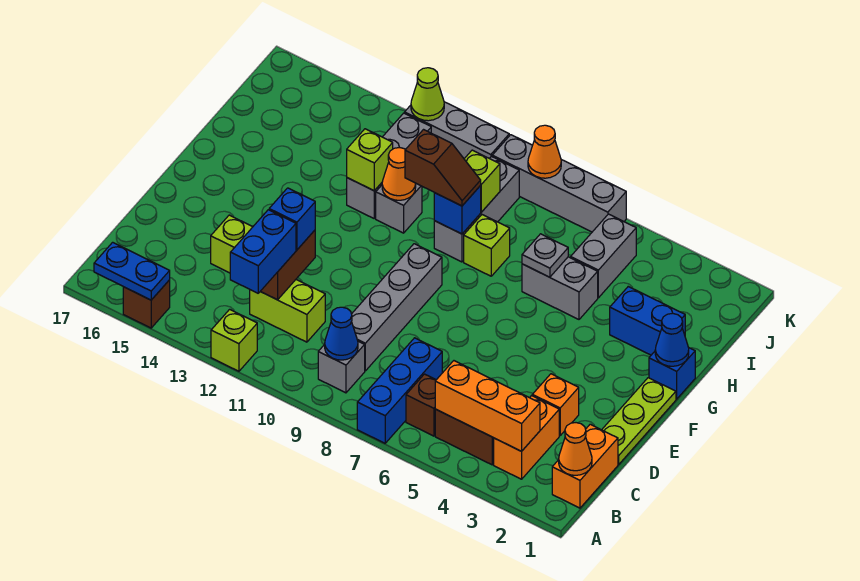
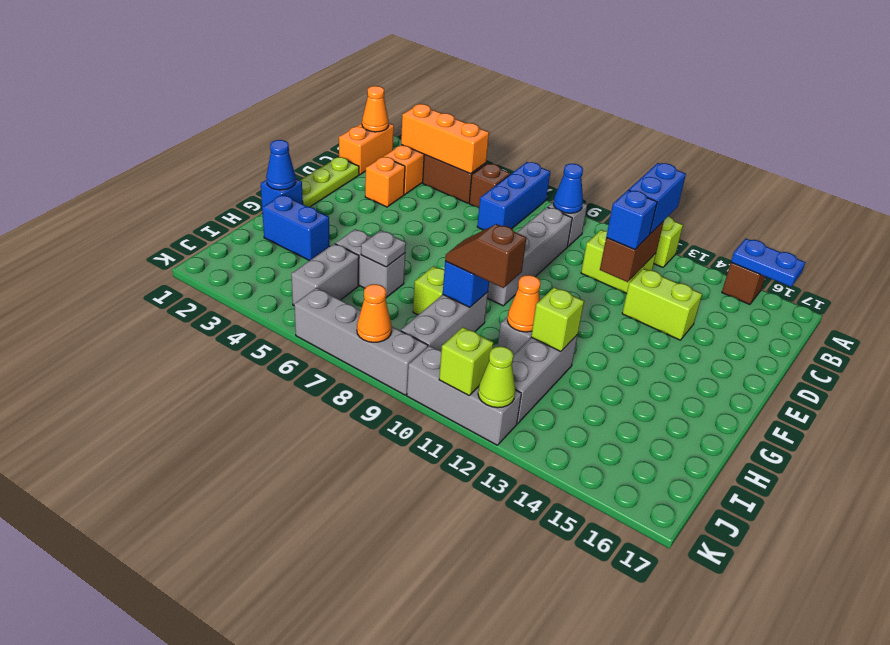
lime 1x1 brick [464,150,500,212] -> lime 1x1 brick moved to [439,327,493,396]

